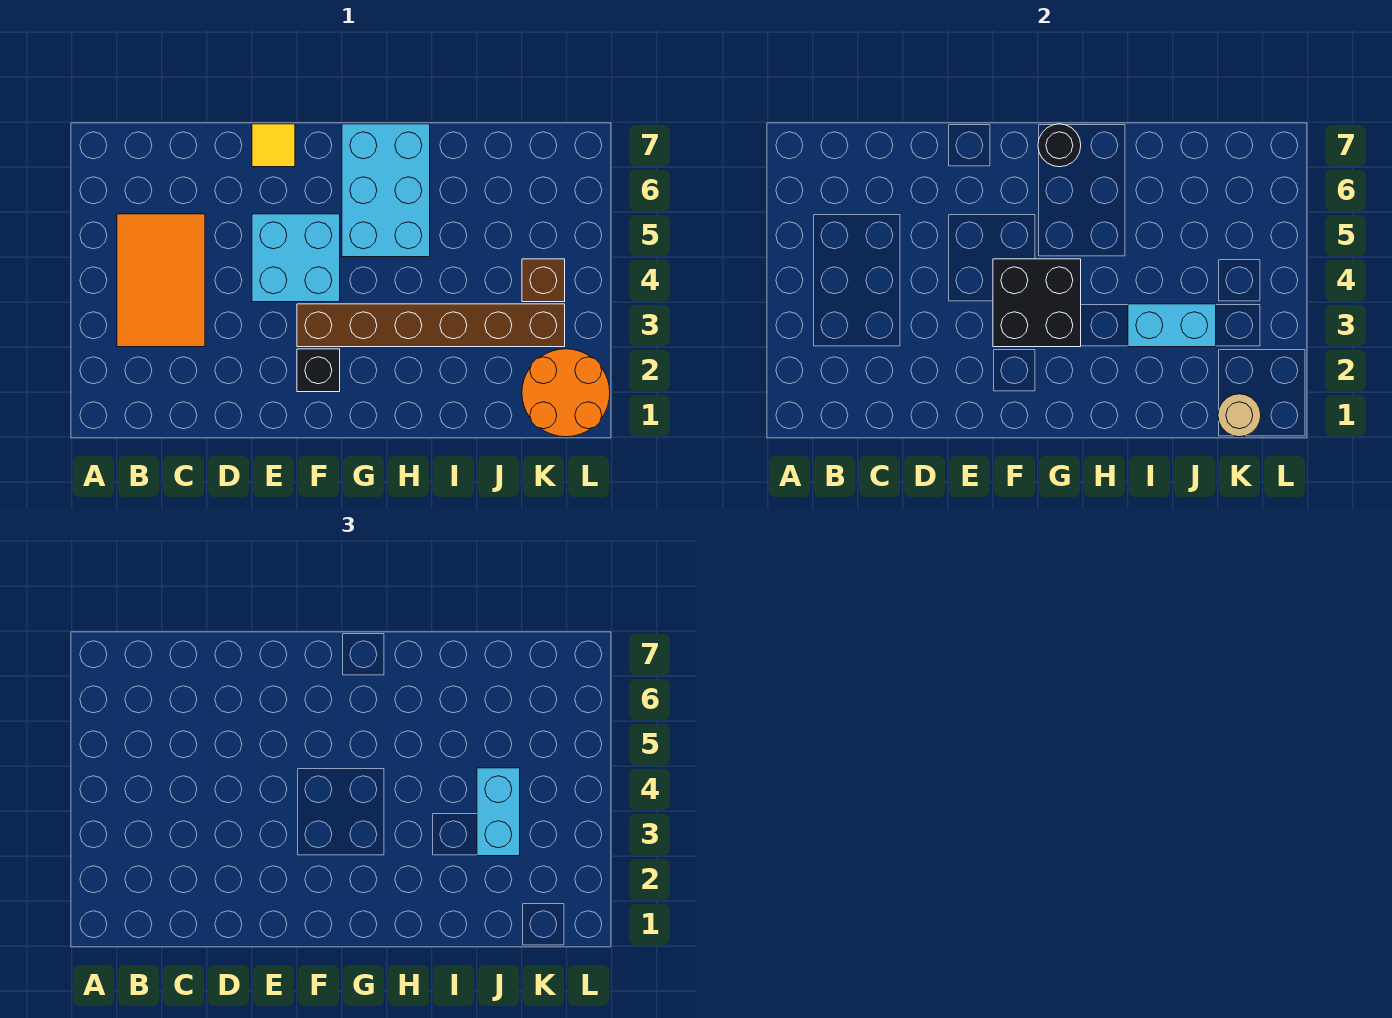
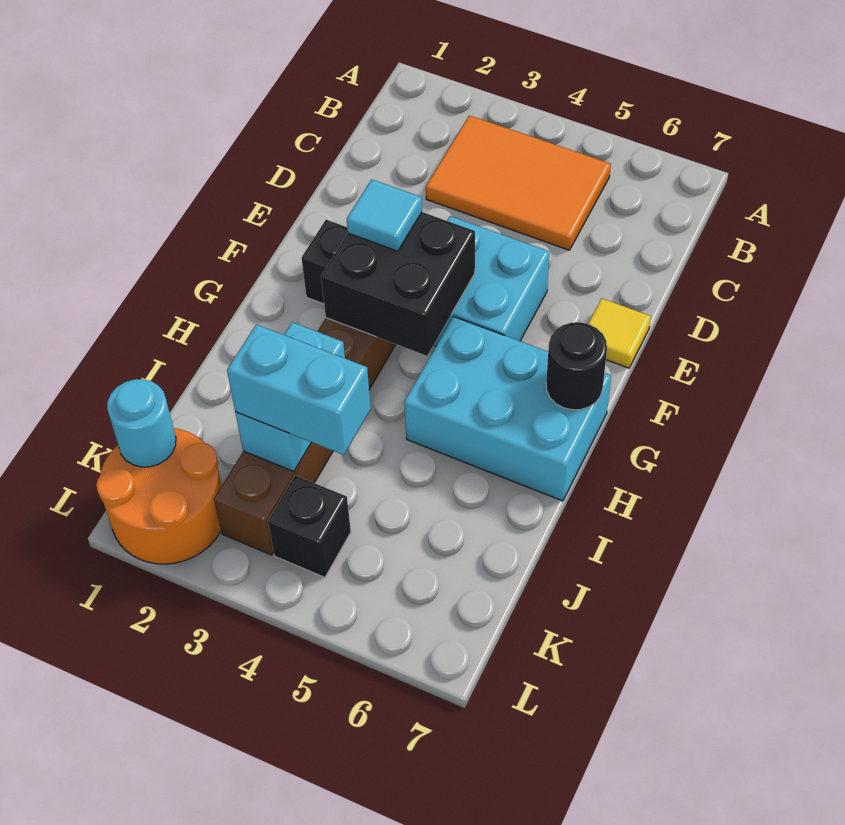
none -> cyan 1x1 tile [347,179,422,251]
tan 1x1 round brick [1218,394,1261,437] -> cyan 1x1 round brick [107,379,176,467]
brown 1x1 brick [522,259,565,302] -> black 1x1 brick [268,476,351,577]

